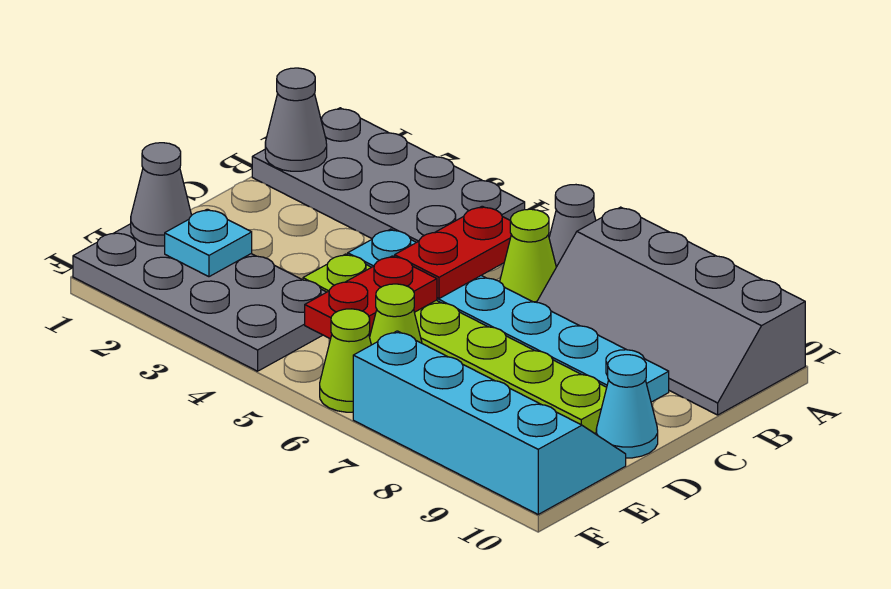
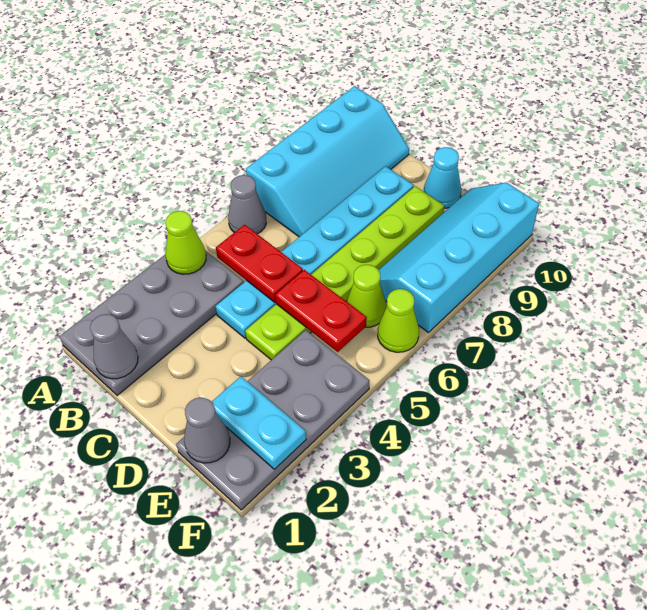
grey 2x4 slope [537,207,805,415] -> cyan 2x4 slope [246,86,409,237]
lime 1x1 cone [500,209,556,302] -> lime 1x1 cone moved to [166,211,206,274]
cyan 1x1 plate [165,209,252,277] -> cyan 1x2 plate [212,376,306,469]

